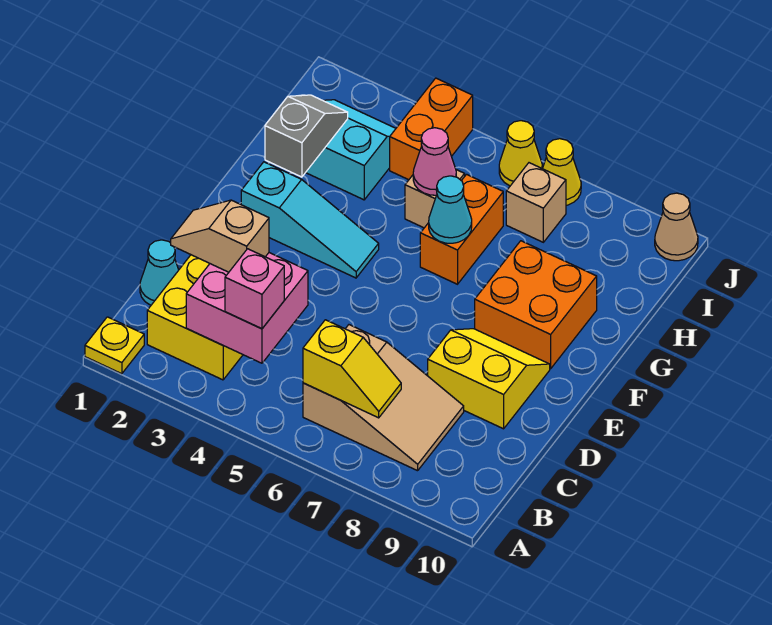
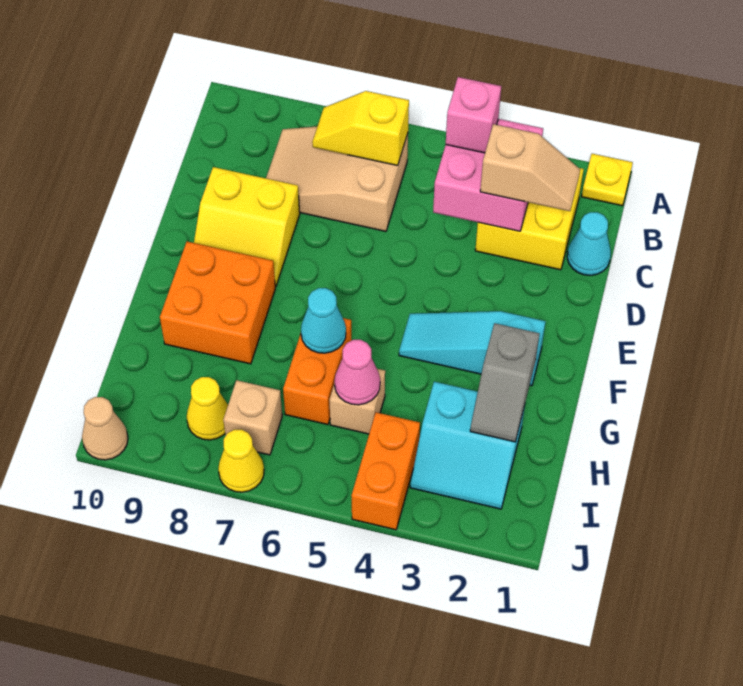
yellow 1x1 cone [499,121,542,186] -> yellow 1x1 cone moved to [187,377,228,440]

